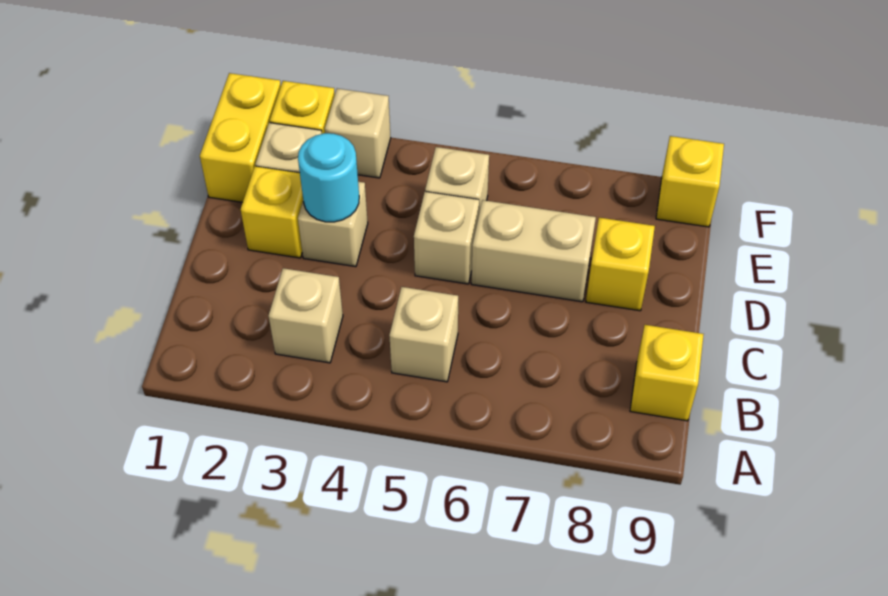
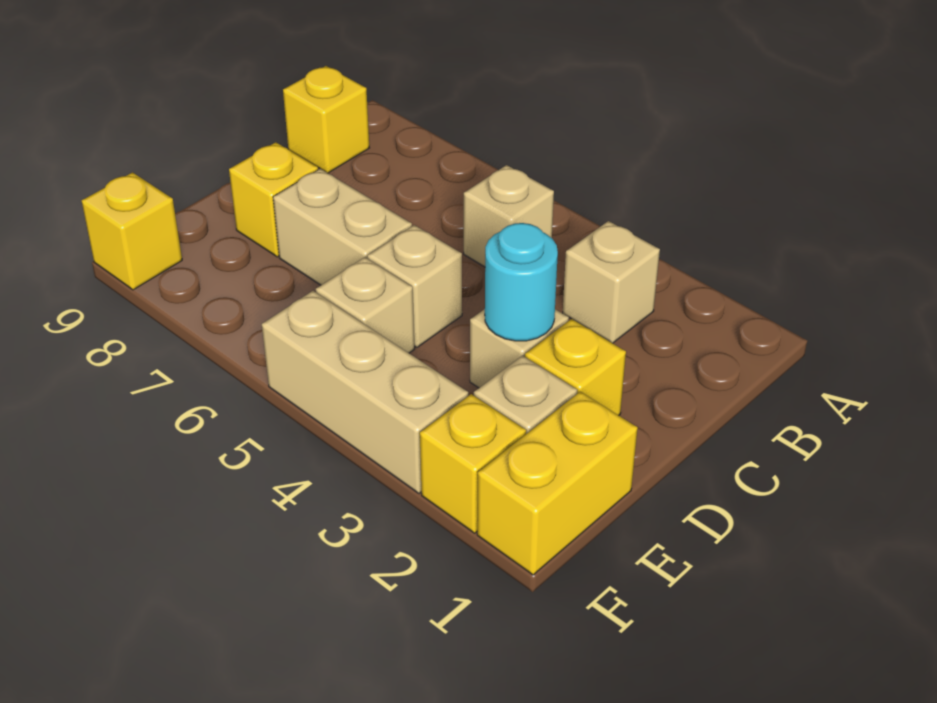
tan 1x1 brick [325,89,391,178] -> tan 1x3 brick [262,291,468,493]

